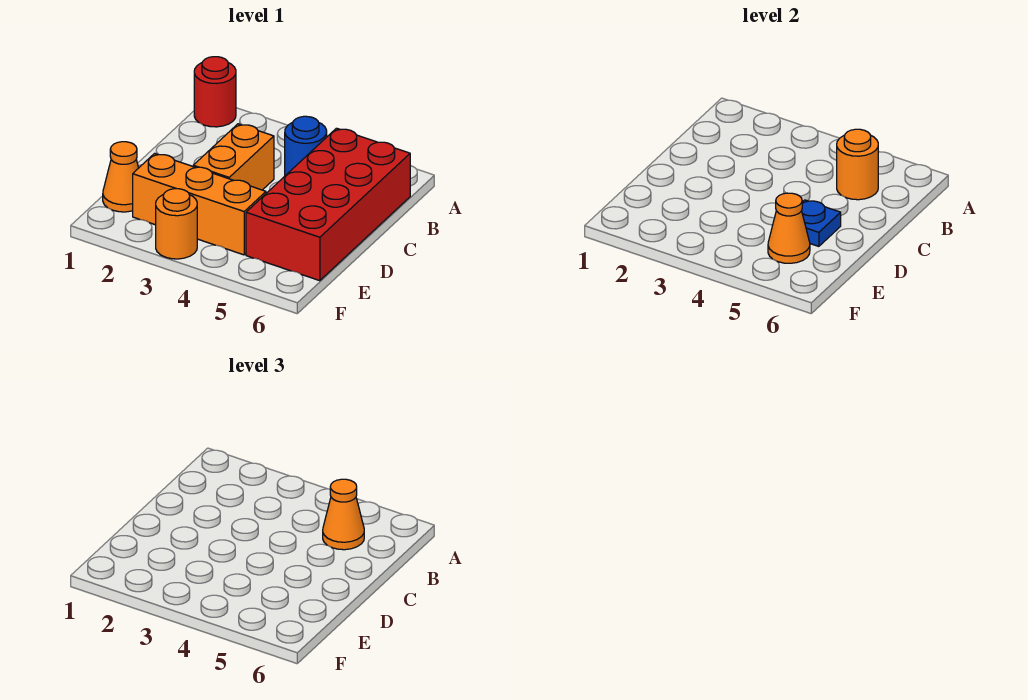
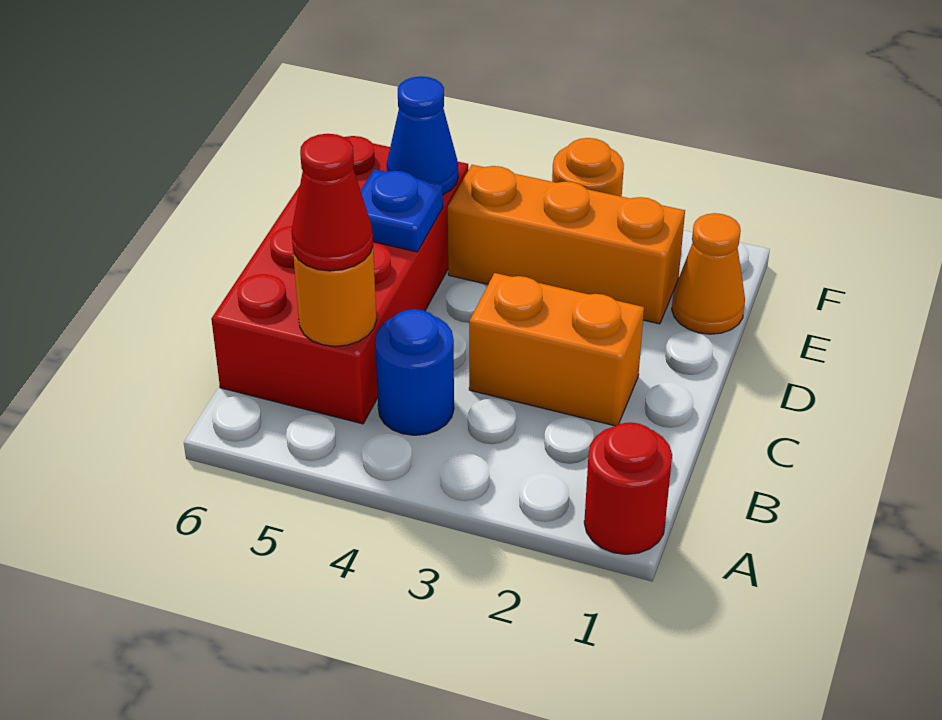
orange 1x1 cone [323,479,364,550] -> red 1x1 cone [291,134,373,271]
orange 1x2 brick [193,124,274,190] -> orange 1x2 brick turned to [469,273,644,426]
orange 1x1 cone [768,193,810,263] -> blue 1x1 cone [386,76,458,194]

